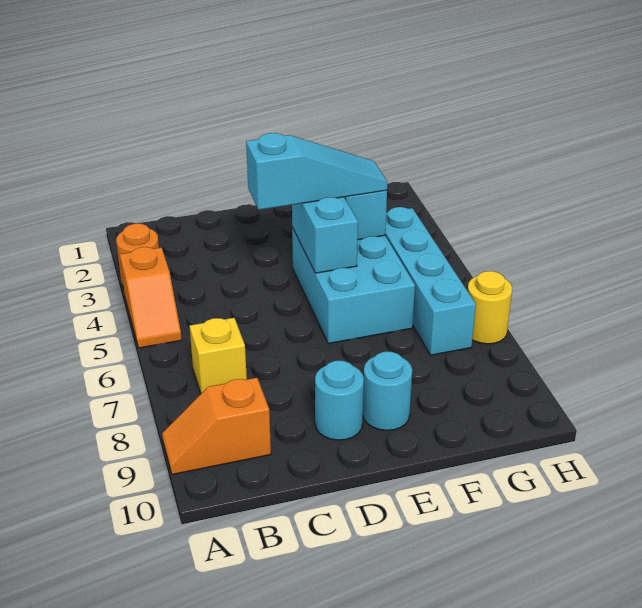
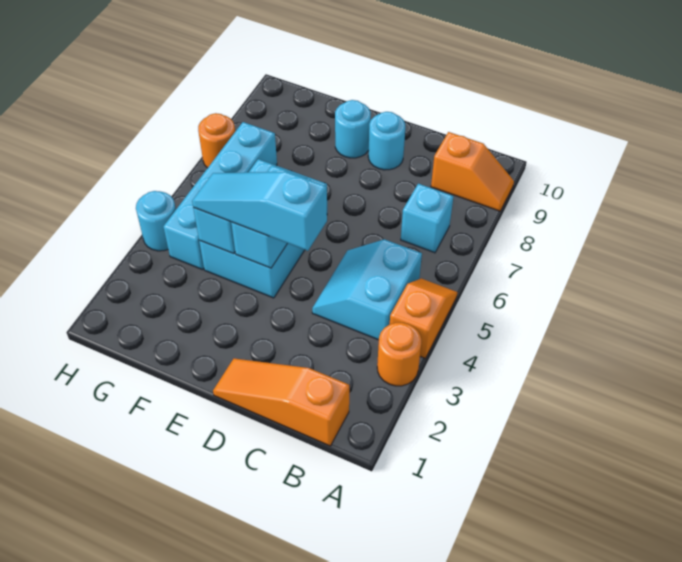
none -> orange 1x3 slope [213,358,349,446]
none -> cyan 2x2 slope [312,239,422,340]
yellow 1x1 brick [190,318,247,393] -> cyan 1x1 brick [401,184,453,253]
none -> cyan 1x1 round brick [136,191,176,251]
yellow 1x1 round brick [468,271,512,344] -> orange 1x1 round brick [198,113,235,168]

